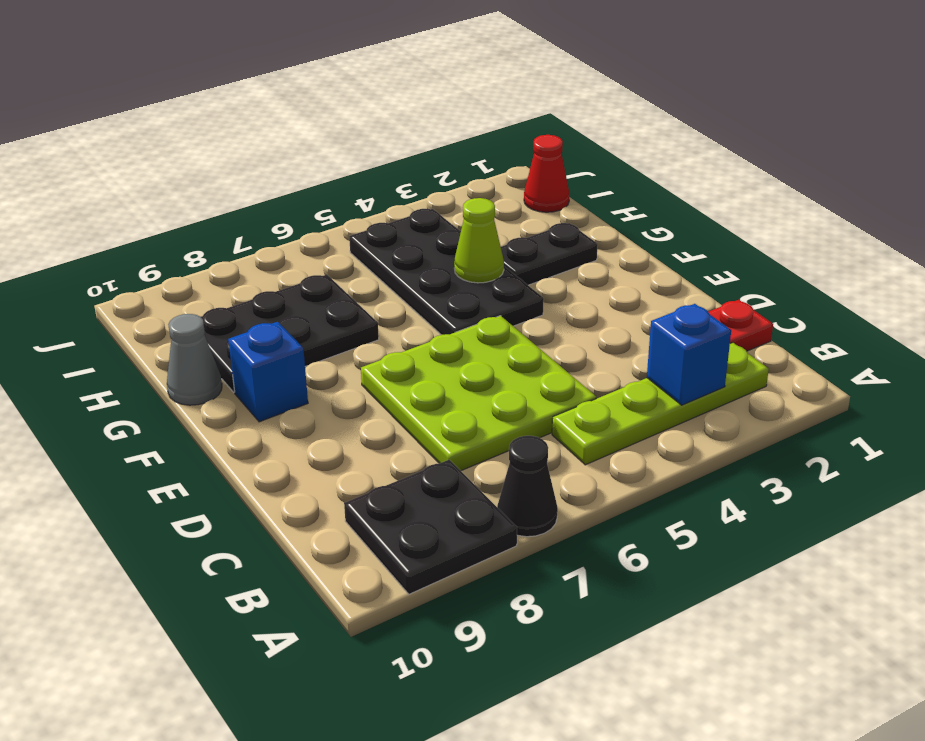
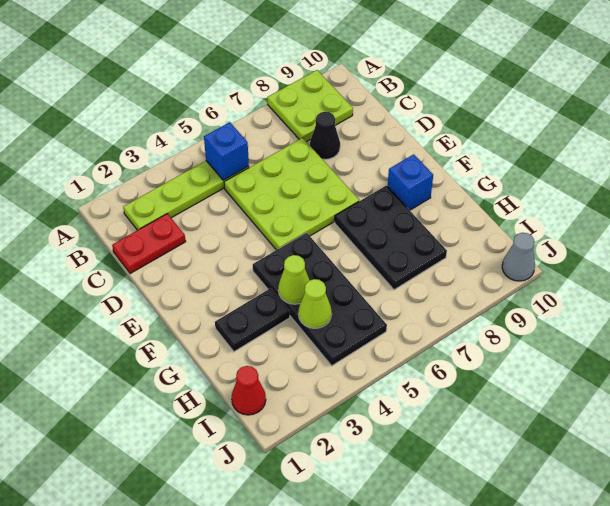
black 1x1 cone [497,436,558,537] -> black 1x1 cone moved to [310,112,340,159]
black 2x2 plate [344,460,517,594] -> lime 2x2 plate [267,70,353,142]
blue 1x1 brick [647,304,731,405] -> blue 1x1 brick moved to [204,122,249,180]
black 2x3 plate [201,274,379,392] -> black 2x3 plate turned to [335,186,447,290]
grey 1x1 cone [167,314,222,405] -> grey 1x1 cone moved to [502,233,535,281]
none -> lime 1x1 cone [298,279,332,328]

